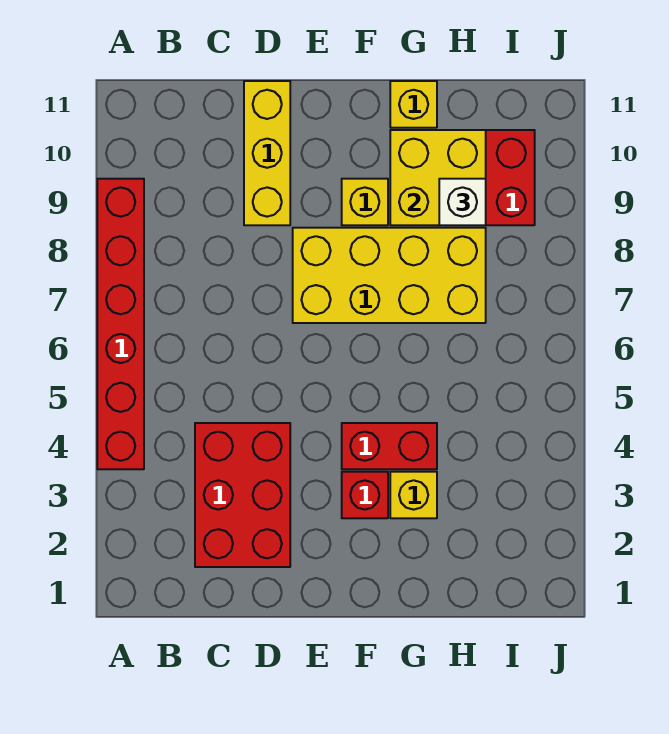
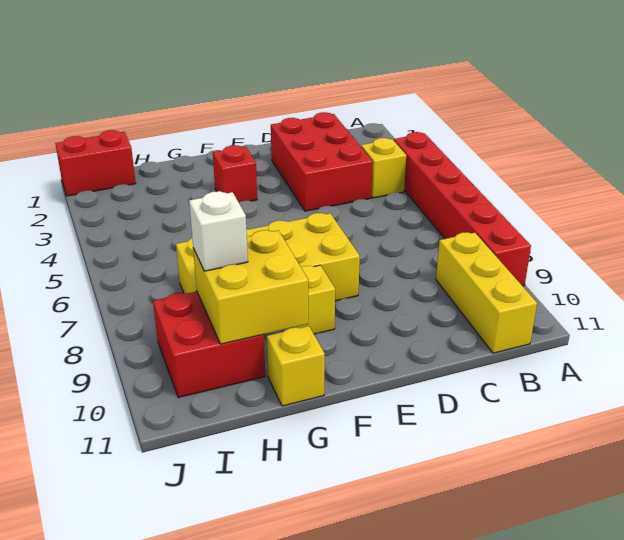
yellow 1x3 brick [244,81,290,225] -> yellow 1x3 brick moved to [436,232,537,353]
red 1x2 brick [342,423,437,469] -> red 1x2 brick moved to [55,130,136,196]
yellow 1x1 brick [390,472,437,518] -> yellow 1x1 brick moved to [361,138,406,198]

